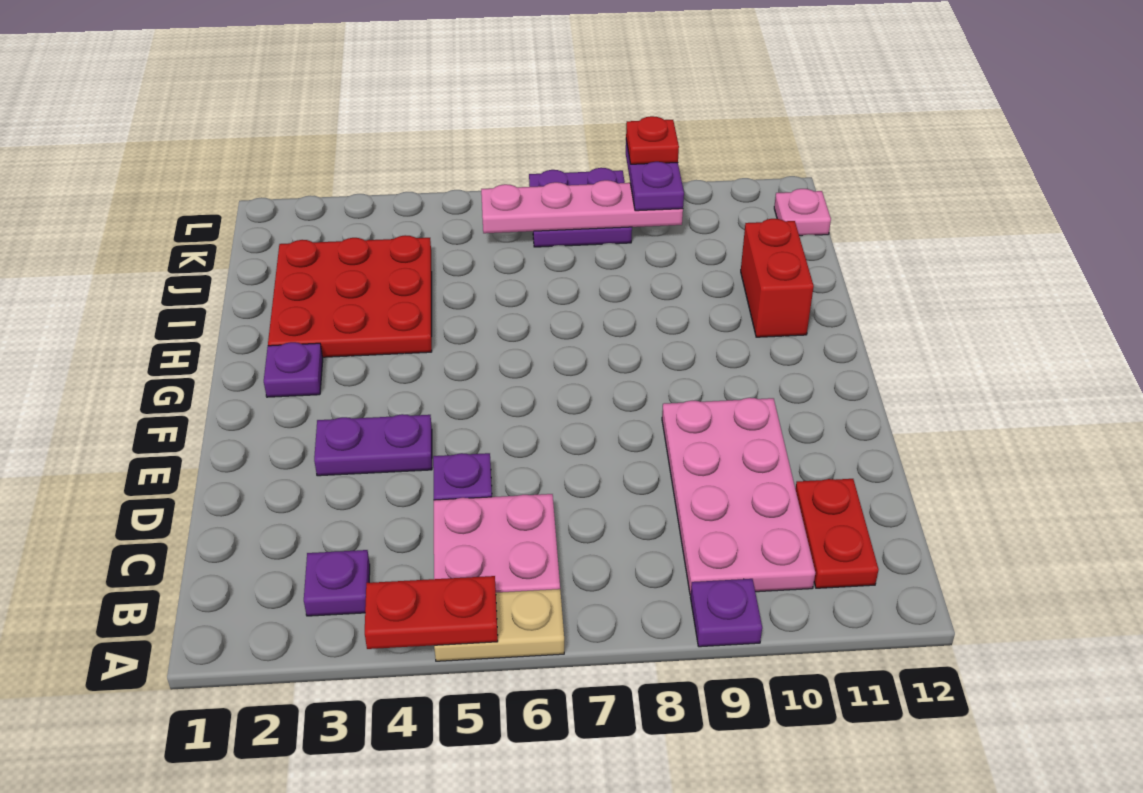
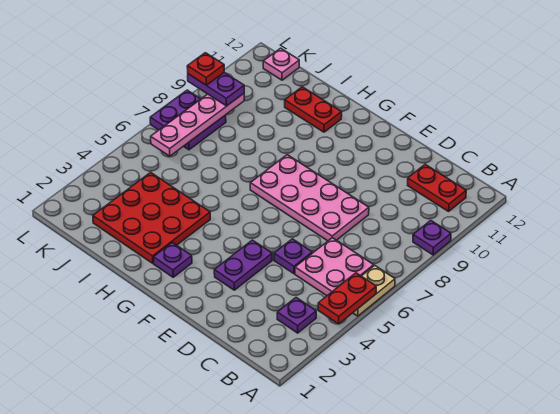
pink 2x4 plate [662,398,815,595] -> pink 2x4 plate moved to [250,155,369,241]
red 1x2 brick [741,219,814,337] -> red 1x2 plate [285,87,342,132]

